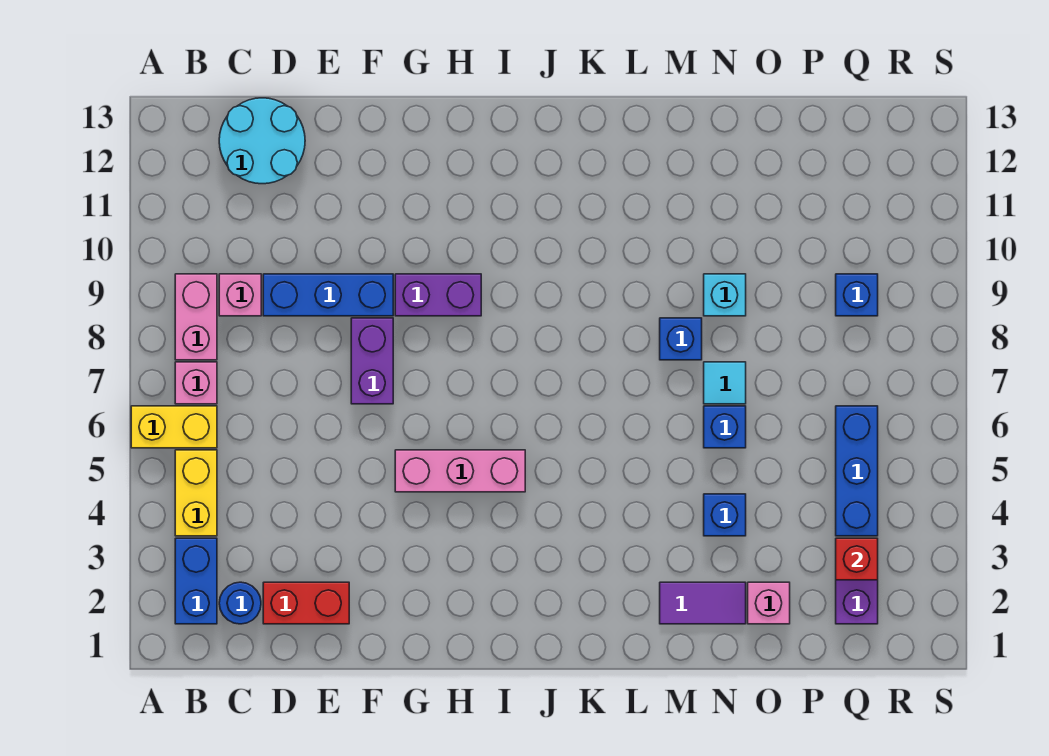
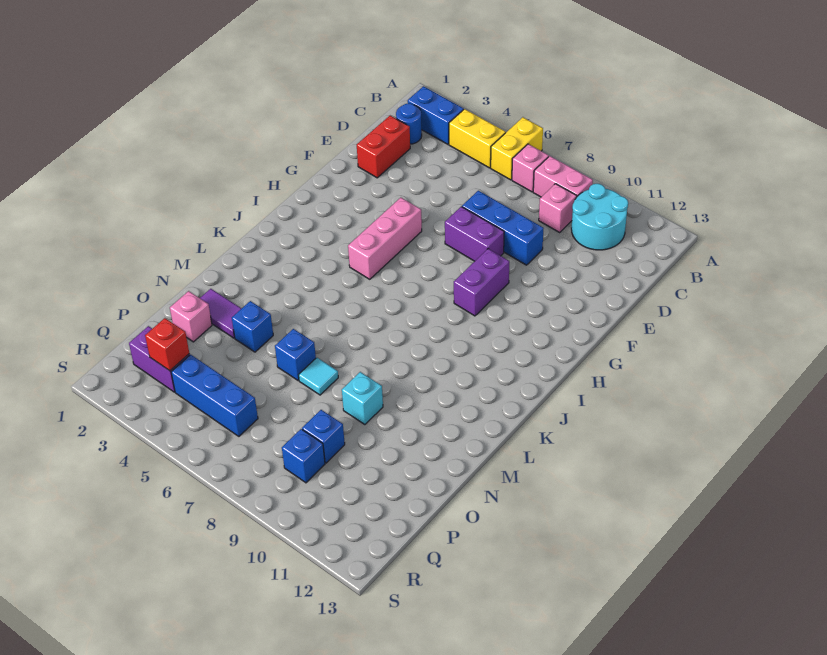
cyan 2x2 round brick [219,98,305,184] -> cyan 2x2 round brick moved to [571,184,628,250]
blue 1x3 brick [263,274,393,316] -> blue 1x3 brick turned to [462,191,544,265]
purple 1x2 tile [660,582,746,624] -> purple 1x2 tile turned to [200,289,242,338]
blue 1x1 brick [660,318,702,360] -> blue 1x1 brick moved to [302,410,345,463]

